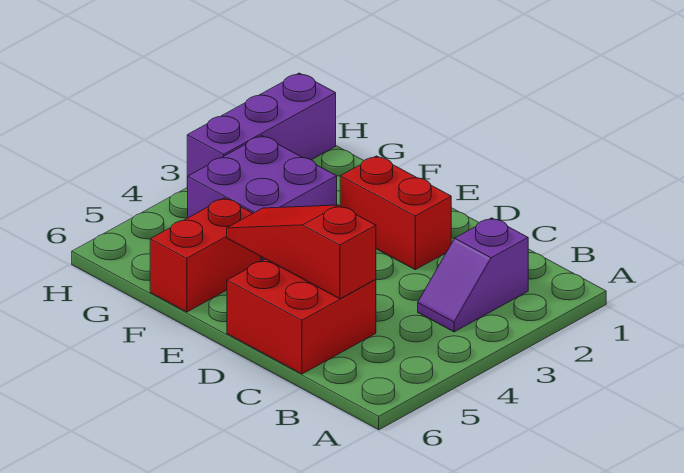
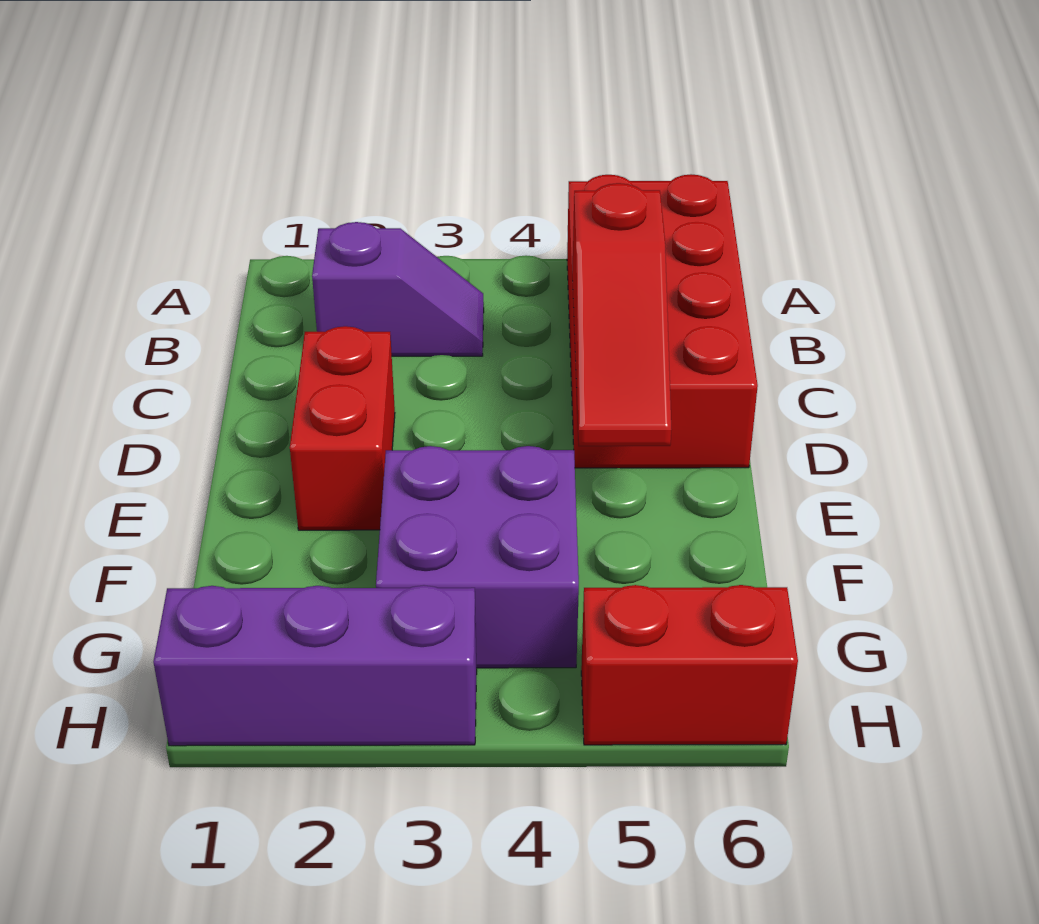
red 2x2 brick [227,259,376,374] -> red 2x4 brick [567,174,758,468]
red 1x2 brick [150,198,261,312] -> red 1x2 brick moved to [581,585,798,745]

